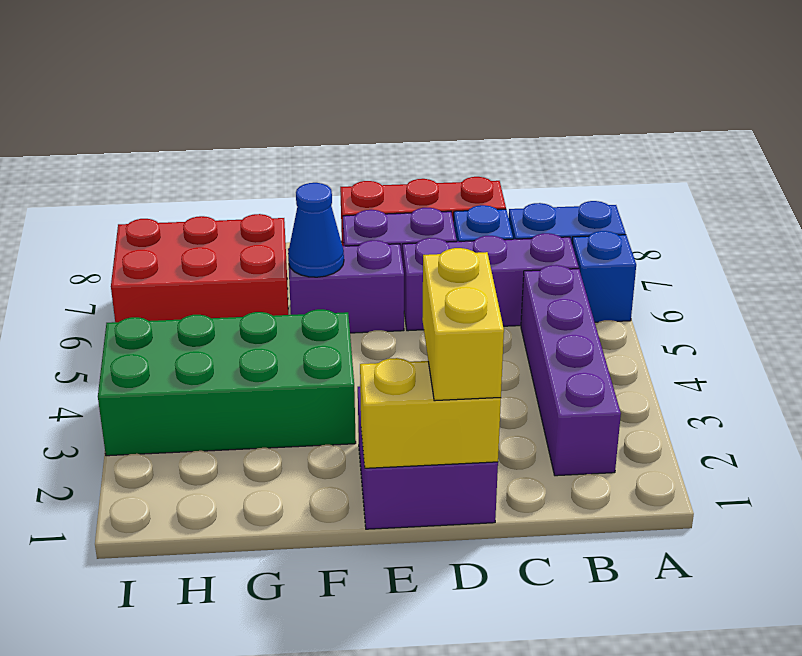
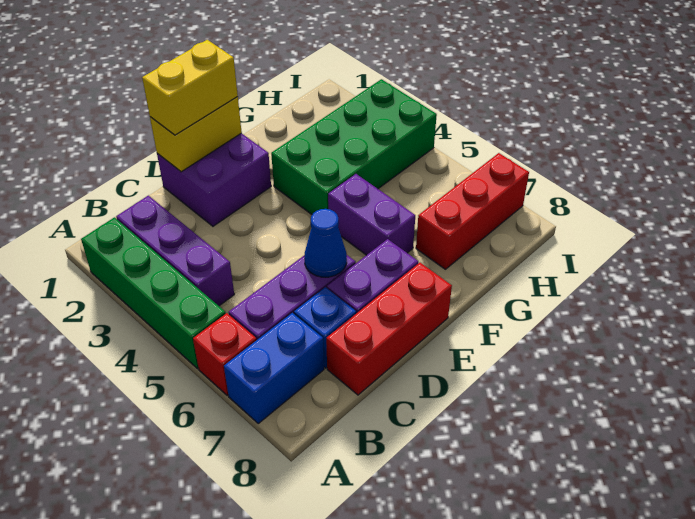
none -> green 1x4 brick [81,217,226,369]
blue 1x1 brick [572,231,636,322] -> red 1x1 brick [193,313,257,395]
purple 1x4 brick [521,265,621,476] -> purple 1x3 brick [116,195,234,306]
yellow 1x2 brick [422,248,504,401] -> yellow 1x2 brick turned to [142,40,238,135]
purple 1x2 brick [288,240,404,333] -> purple 1x2 brick turned to [328,174,415,255]
blue 1x1 cone [288,183,344,277] -> blue 1x1 cone moved to [304,209,347,277]
red 2x3 brick [111,214,288,322] -> red 1x3 brick [416,153,529,269]

